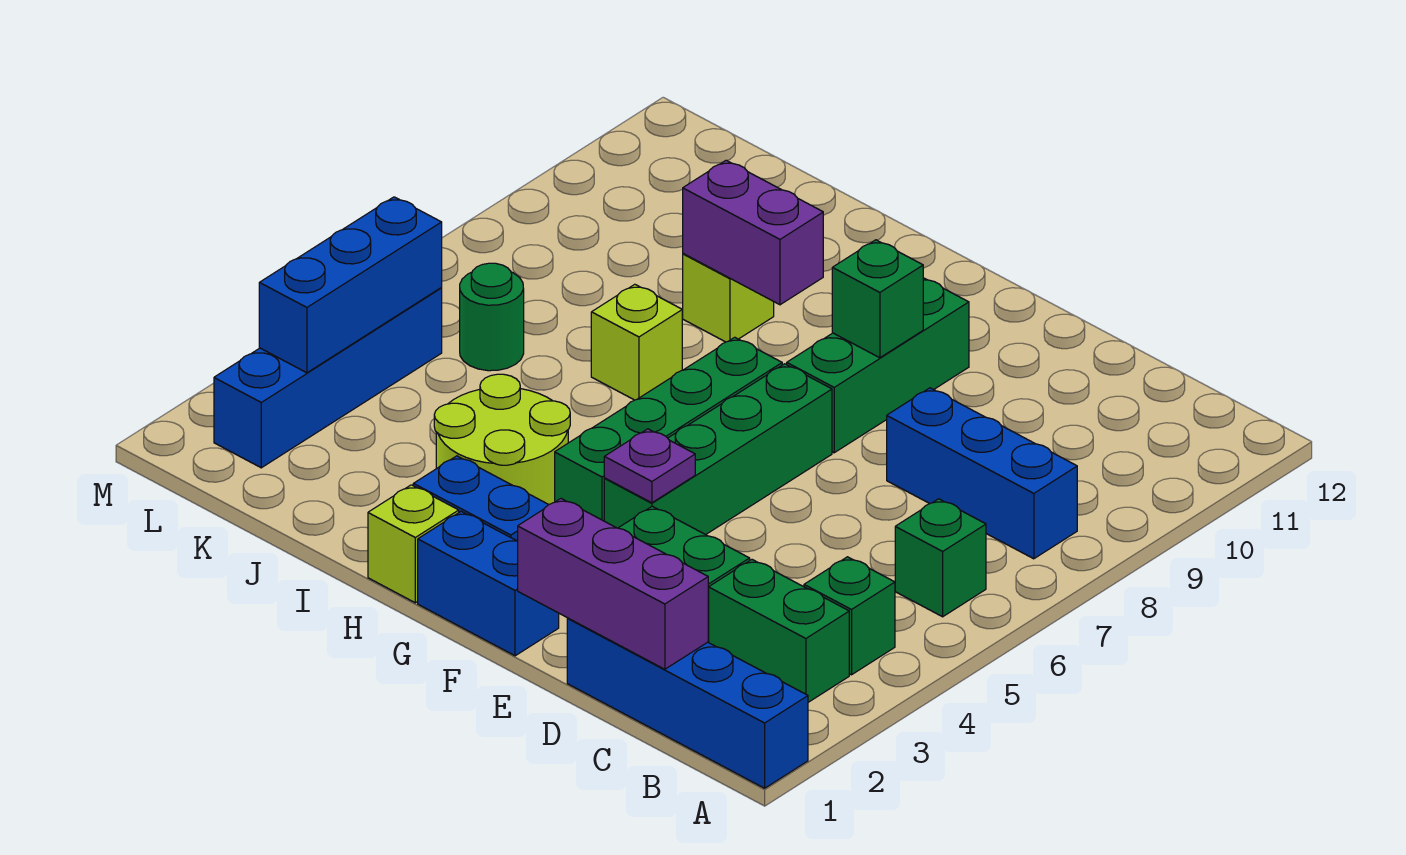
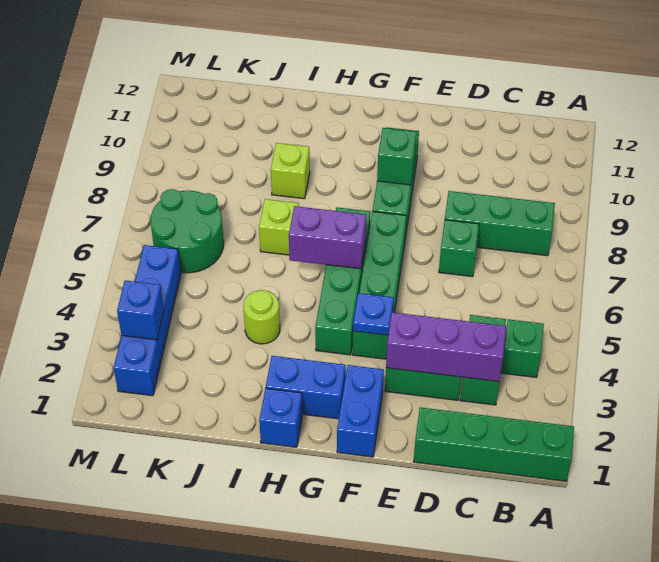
blue 1x4 brick [567,618,808,788] -> green 1x4 brick [414,407,574,481]
green 1x2 brick [709,560,849,702] -> green 1x2 brick turned to [460,315,506,405]
green 1x1 brick [895,499,986,617] -> green 1x1 brick moved to [439,220,479,277]
blue 1x3 brick [887,388,1077,559] -> green 1x3 brick [445,191,555,256]
purple 1x3 brick [518,499,708,669] -> purple 1x3 brick moved to [386,312,506,382]
blue 1x2 brick [418,511,559,656] -> blue 1x2 brick turned to [337,365,384,457]
purple 1x1 plate [604,429,695,503] -> blue 1x1 plate [353,293,394,335]
lime 1x1 brick [368,485,459,603] -> blue 1x1 brick [259,388,302,447]
lime 2x2 round brick [434,374,570,504] -> lime 1x1 round brick [243,290,280,344]
purple 1x2 brick [683,160,823,305] -> purple 1x2 brick moved to [289,206,367,269]
green 1x1 round brick [460,263,524,371] -> green 2x2 round brick [151,189,224,273]
blue 1x3 brick [259,197,442,373] -> blue 1x1 brick [117,281,164,340]

